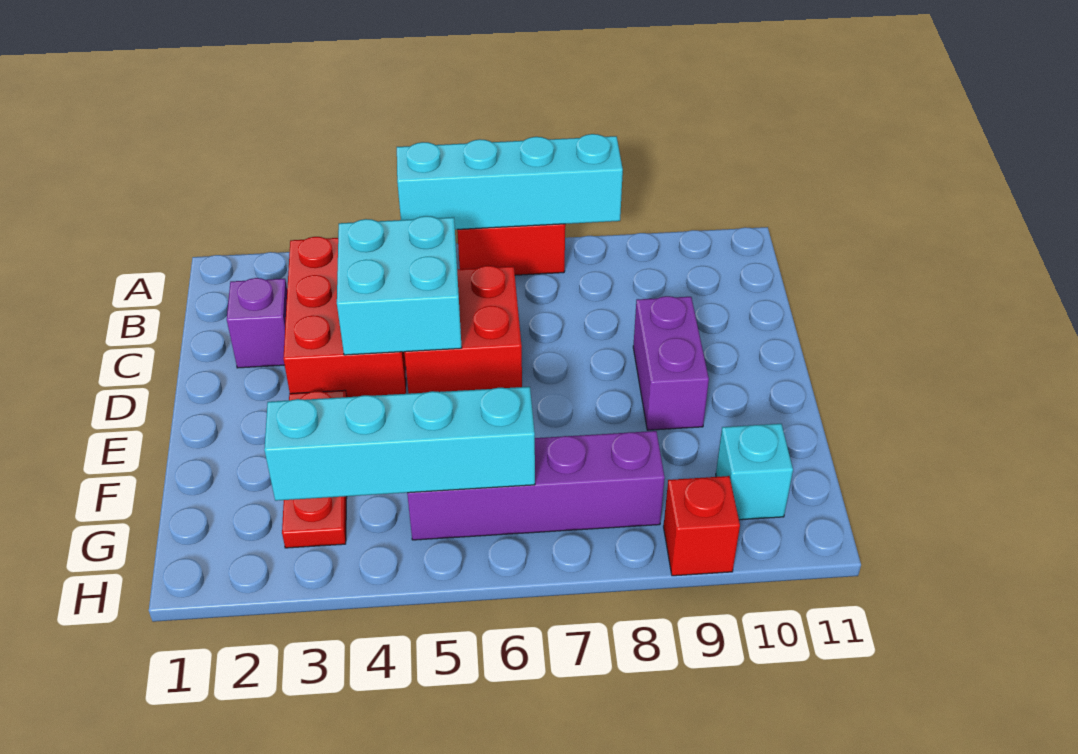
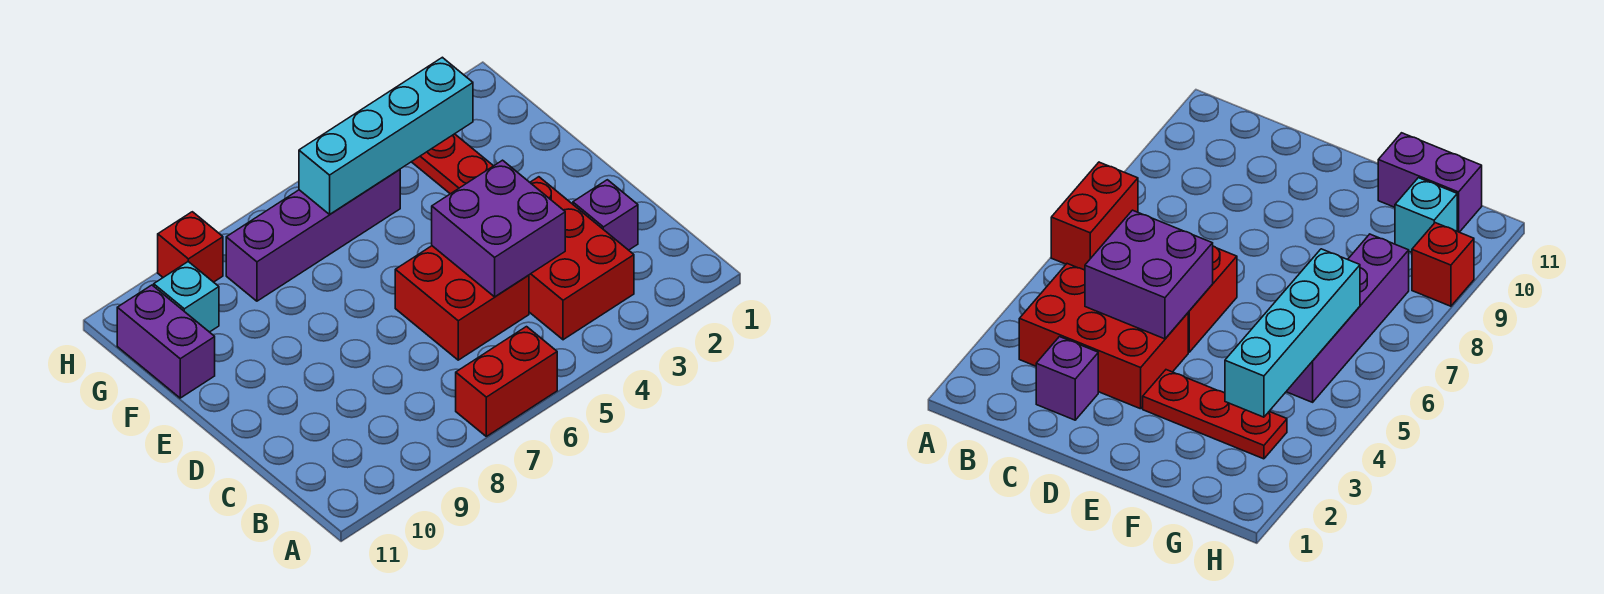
cyan 1x4 brick [397,134,623,230] -> none
cyan 2x2 brick [337,216,462,355] -> purple 2x2 brick [432,160,565,297]
purple 1x2 brick [633,296,709,430] -> purple 1x2 brick moved to [117,285,215,398]

